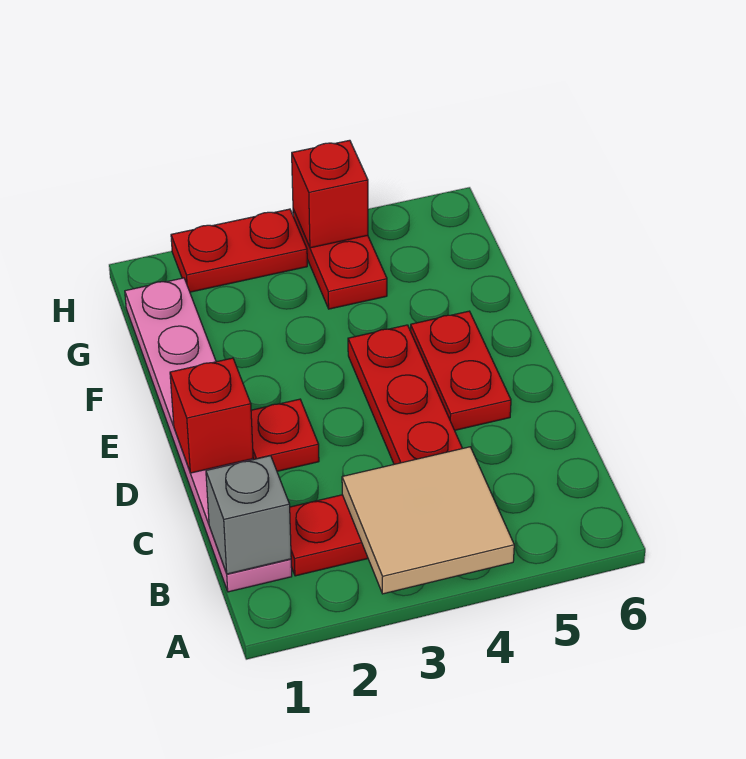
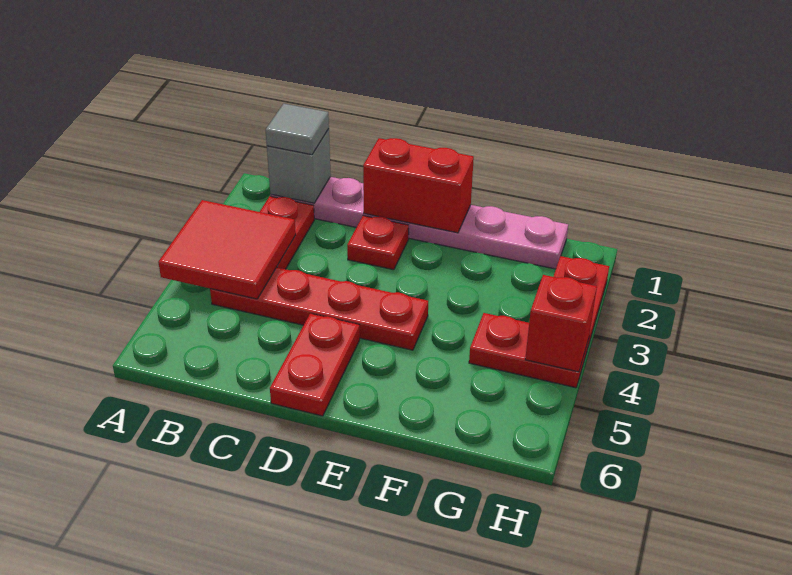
tan 2x2 tile [342,447,514,594] -> red 2x2 tile [158,200,296,299]
none -> grey 1x1 tile [266,104,329,155]
red 1x1 brick [170,358,253,473] -> red 1x2 brick [363,138,474,233]
red 1x2 plate [411,311,511,430] -> red 1x2 plate turned to [270,314,360,416]

